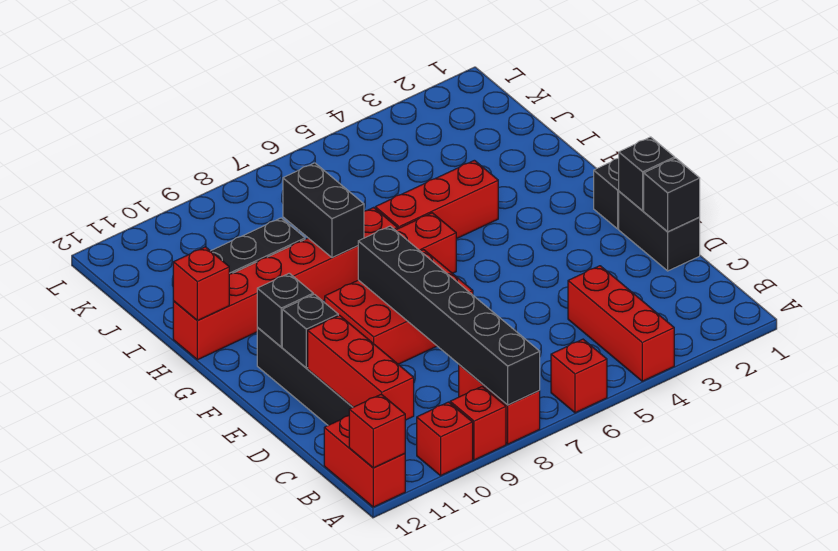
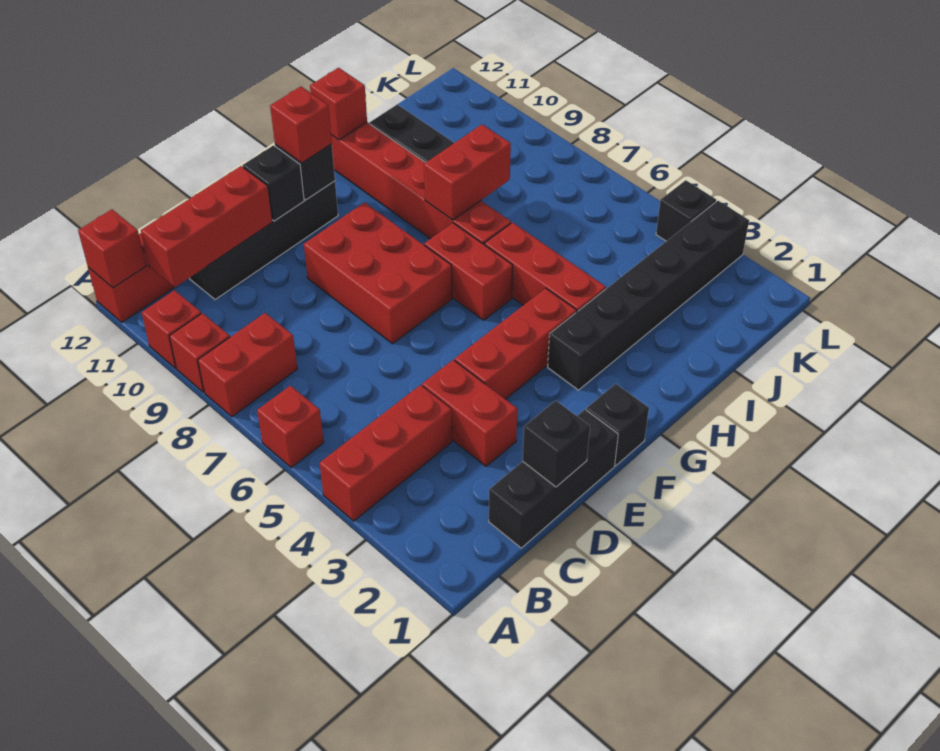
black 1x6 brick [358,226,540,405] -> black 1x6 brick moved to [548,201,749,390]
black 1x2 brick [619,191,700,271] -> black 1x3 brick [489,410,618,548]
none -> red 1x2 brick [422,360,517,466]
black 1x1 brick [619,137,675,211] -> black 1x1 brick moved to [656,180,716,241]
none -> red 1x3 brick [455,288,577,399]
none -> red 1x1 brick [270,86,332,163]
black 1x2 brick [283,163,364,257] -> red 1x2 brick [424,124,511,220]

